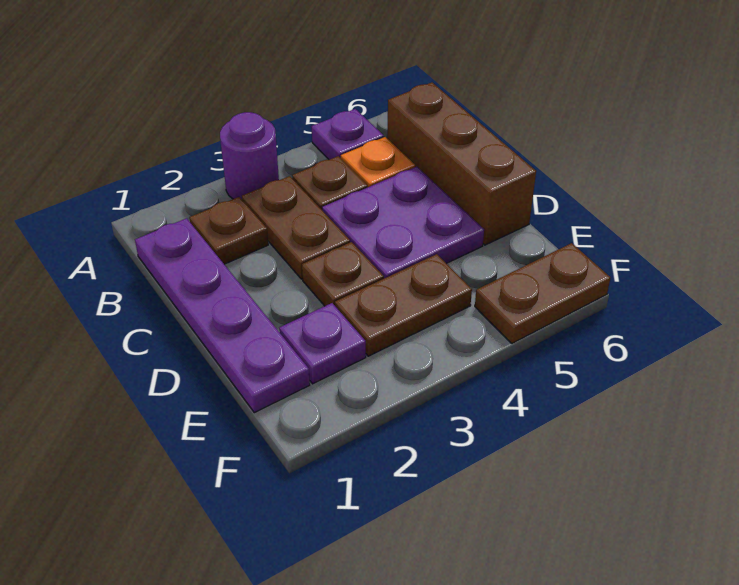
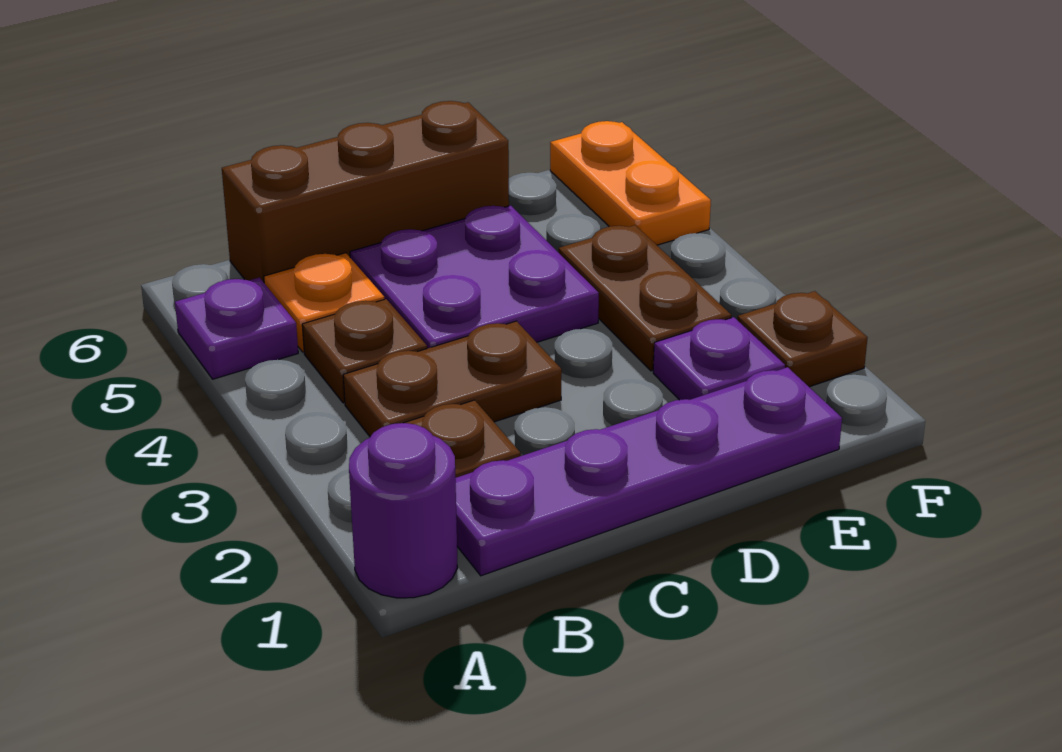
purple 1x1 round brick [220,112,279,199] -> purple 1x1 round brick moved to [349,423,457,598]
brown 1x1 plate [302,242,384,306] -> brown 1x1 plate moved to [738,291,868,387]
brown 1x2 plate [475,243,610,343] -> orange 1x2 plate [550,121,711,245]

